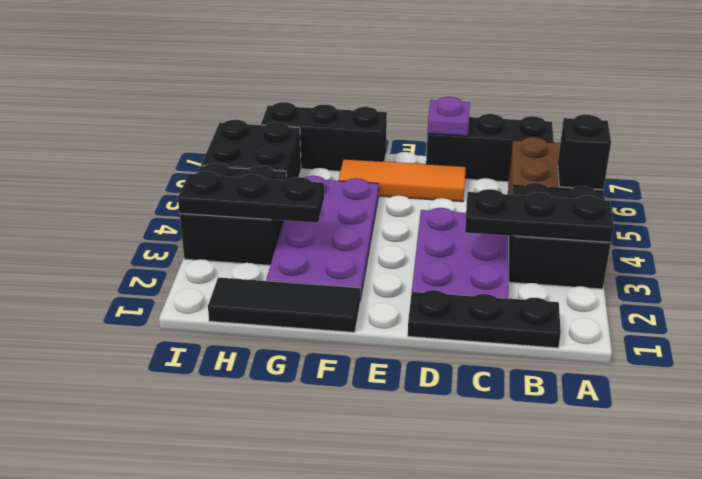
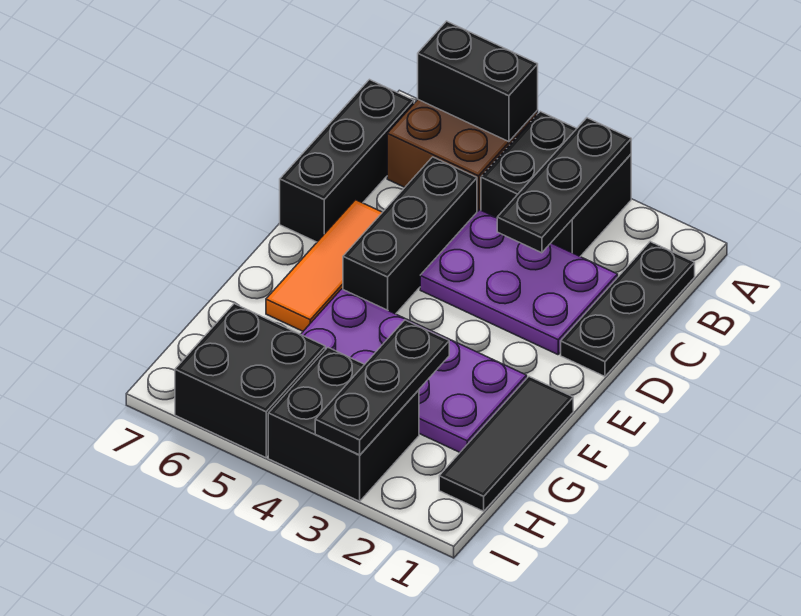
black 1x1 brick [558,115,611,190] -> black 1x2 brick [418,21,538,142]
purple 1x1 plate [428,97,470,136] -> none
black 1x3 brick [261,102,387,171] -> black 1x3 brick moved to [343,157,477,314]

